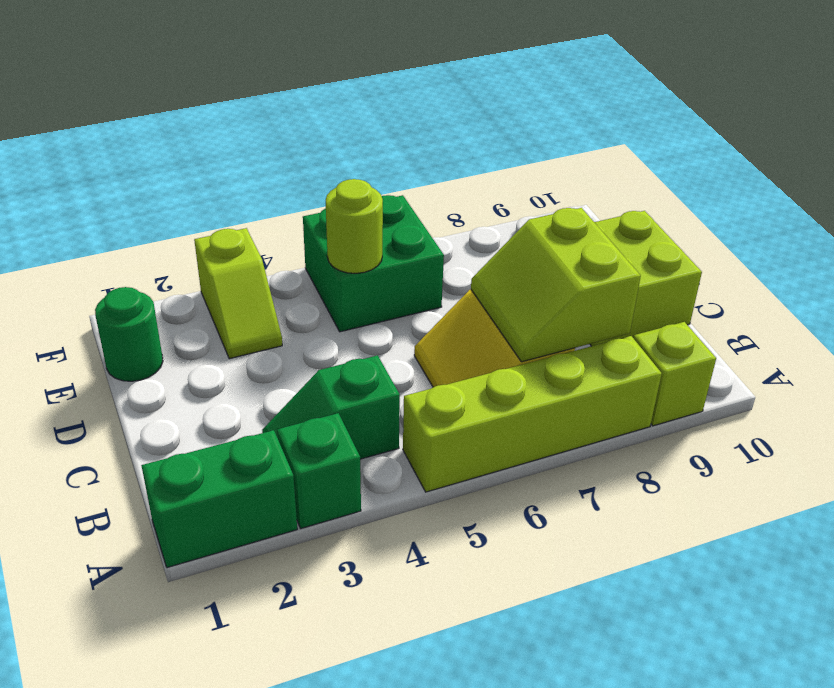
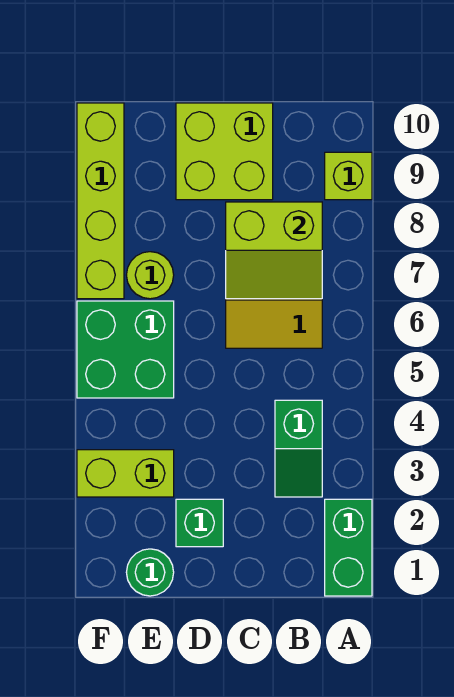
green 1x1 brick [277,413,361,528] -> green 1x1 brick moved to [176,499,223,547]
lime 1x4 brick [403,336,662,492] -> lime 1x4 brick moved to [77,103,124,299]
lime 1x2 slope [194,228,282,359] -> lime 1x2 brick [77,450,174,497]
lime 1x1 round brick [326,179,383,273] -> lime 1x1 round brick moved to [127,252,174,299]

